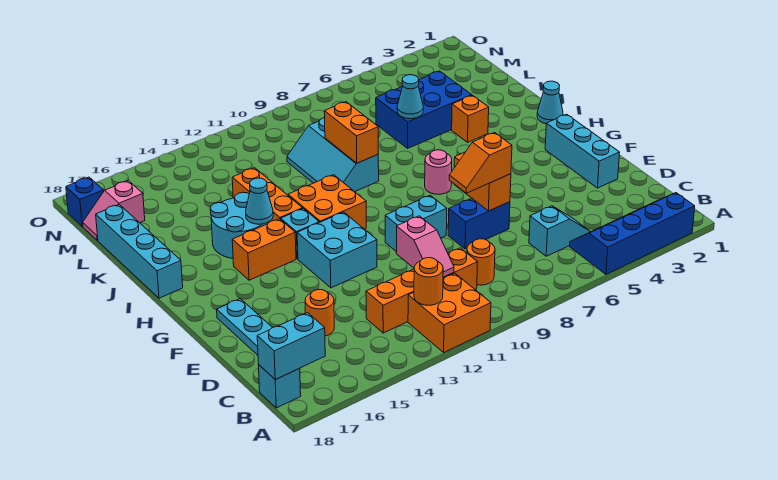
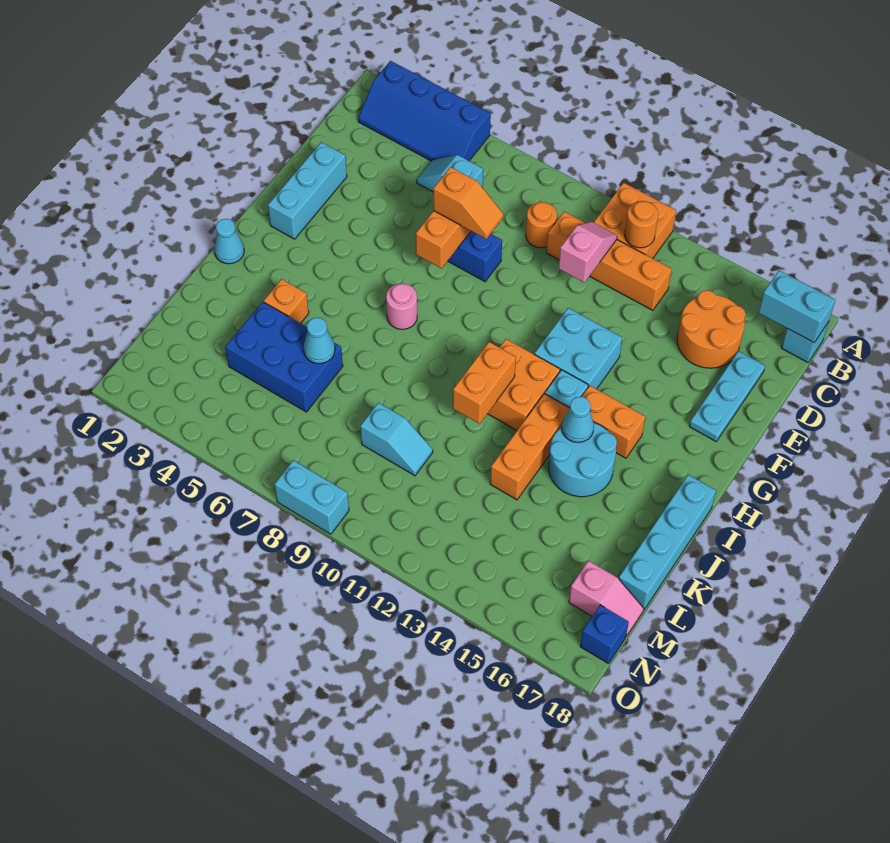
orange 1x1 round brick [305,289,334,336] -> orange 2x2 round brick [677,290,746,368]
cyan 1x2 brick [385,195,447,252] -> cyan 1x2 brick moved to [274,460,349,534]
cyan 2x3 slope [287,118,379,192] -> cyan 1x2 slope [360,403,433,476]
orange 1x2 brick [324,102,378,163] -> orange 1x2 brick moved to [453,342,516,424]

